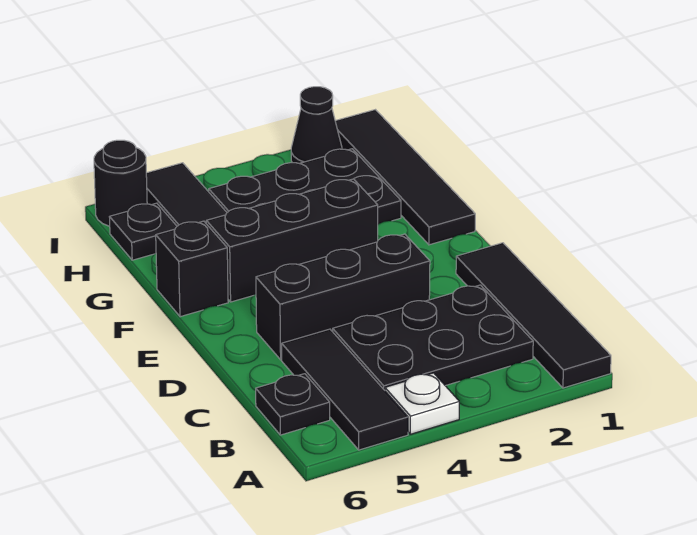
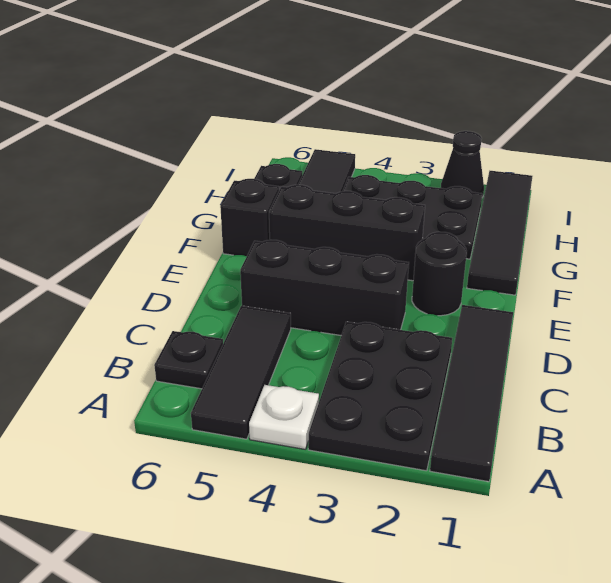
black 2x3 plate [333,285,533,390] -> black 2x3 plate turned to [308,322,452,471]
black 1x1 round brick [94,140,147,226] -> black 1x1 round brick moved to [412,232,467,316]

